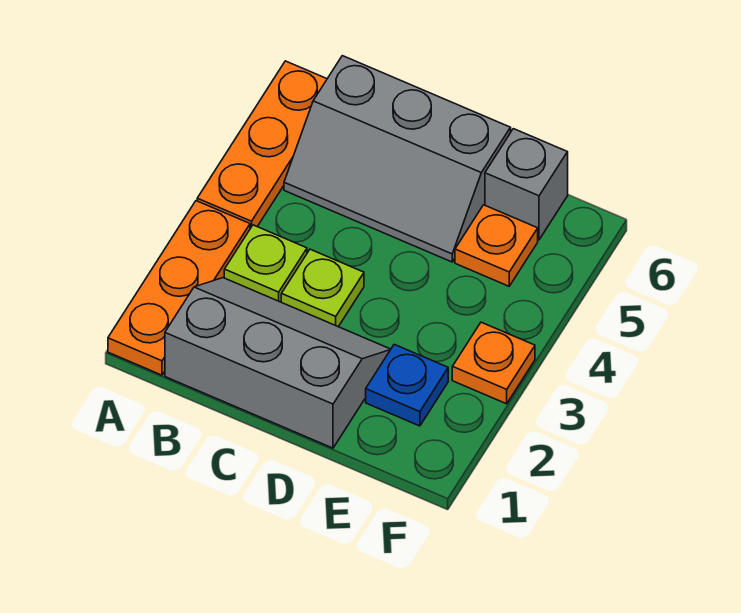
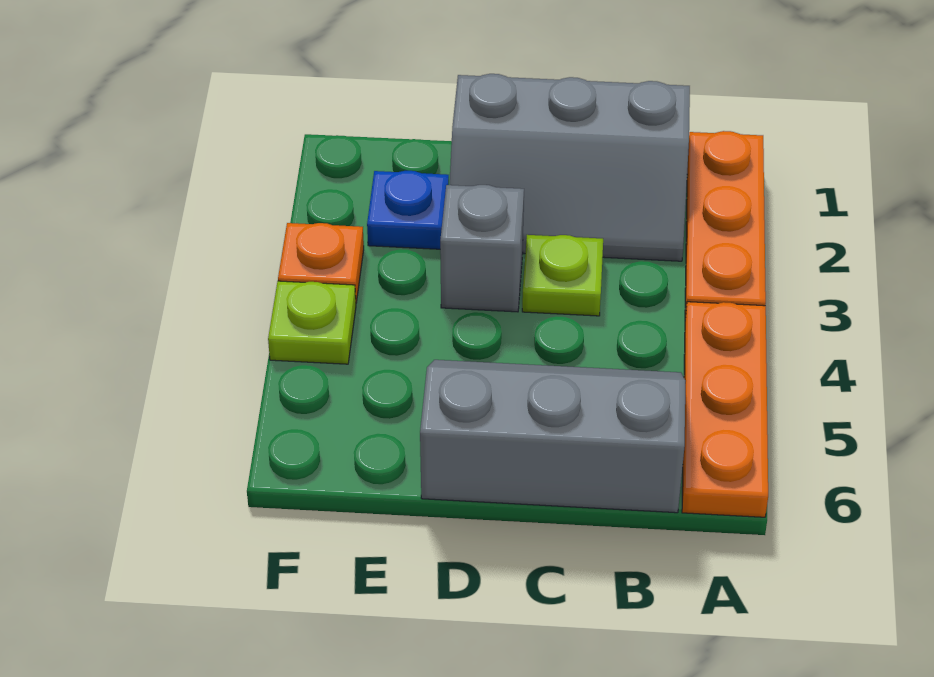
lime 1x1 plate [224,225,307,302] -> lime 1x1 plate moved to [268,281,356,364]
orange 1x1 plate [455,205,538,286] -> none
grey 1x1 brick [485,129,568,240] -> grey 1x1 brick moved to [440,185,524,312]

